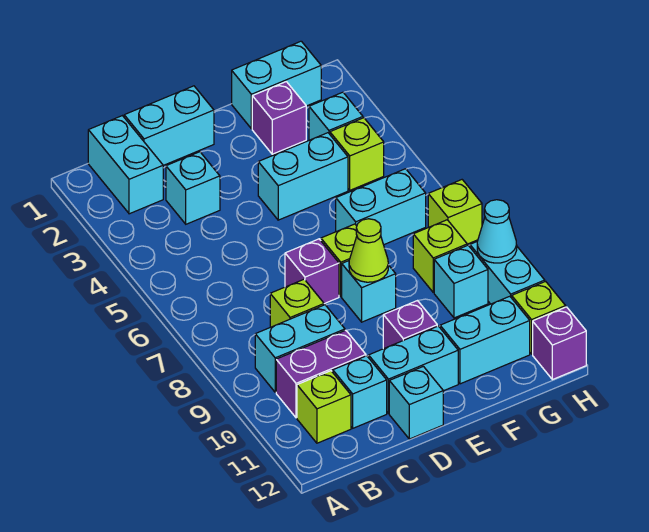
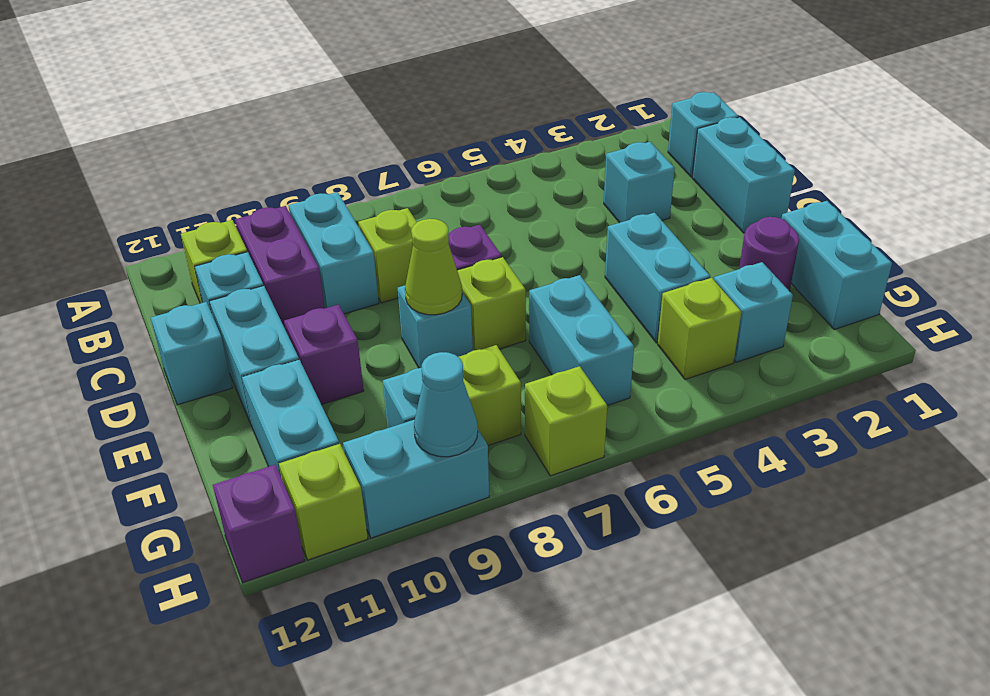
cyan 1x2 brick [88,116,163,214] -> cyan 1x1 brick [668,92,738,177]
purple 1x1 brick [252,82,306,154] -> purple 1x1 round brick [739,217,799,291]

